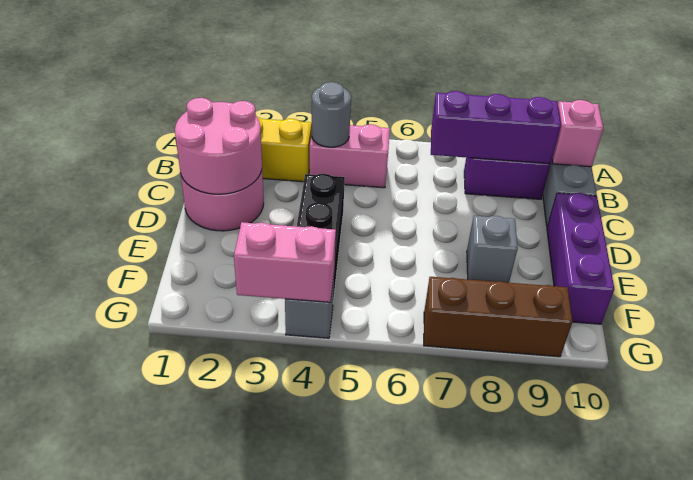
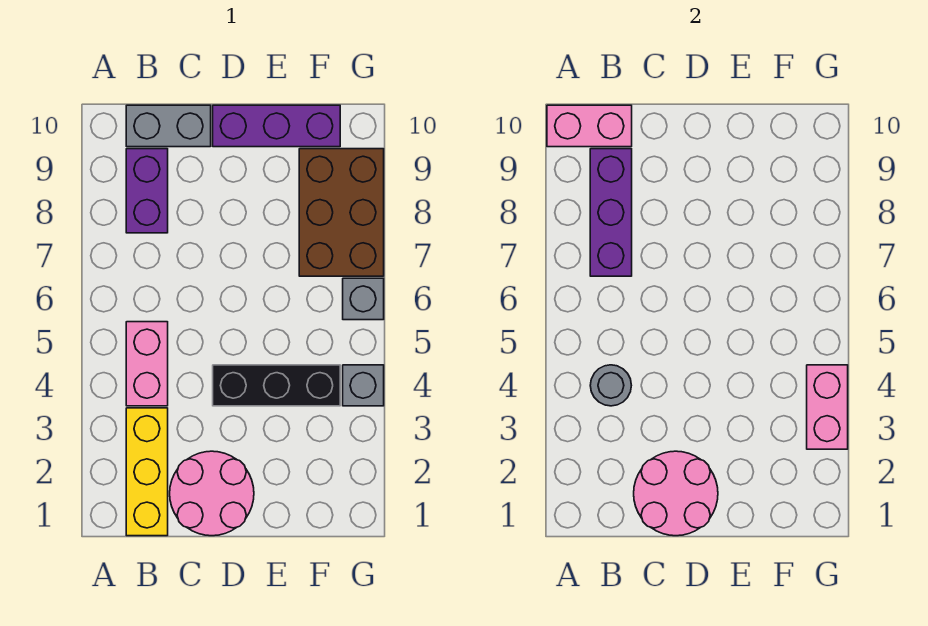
pink 1x1 brick [552,100,603,167] -> pink 1x2 brick [547,105,632,147]
grey 1x1 brick [467,216,518,283] -> grey 1x1 brick moved to [343,278,384,320]
brown 1x3 brick [424,277,573,357] -> brown 2x3 brick [299,149,384,276]

